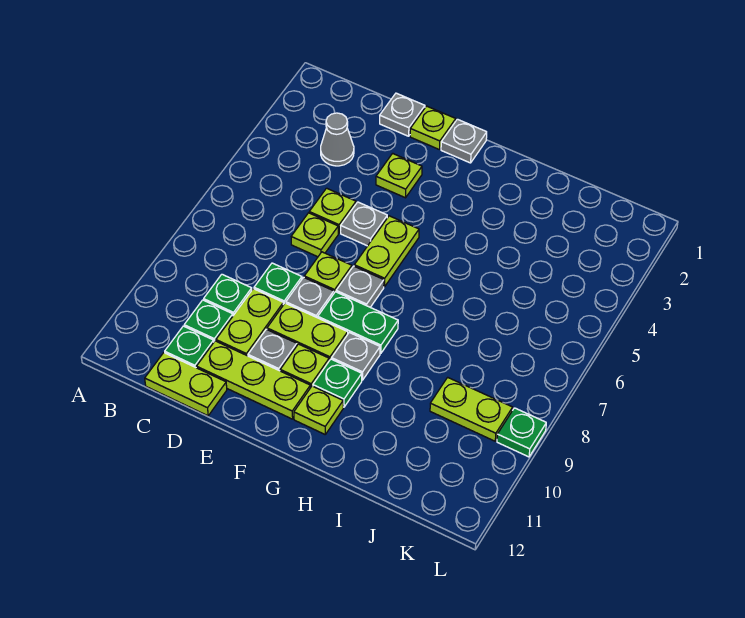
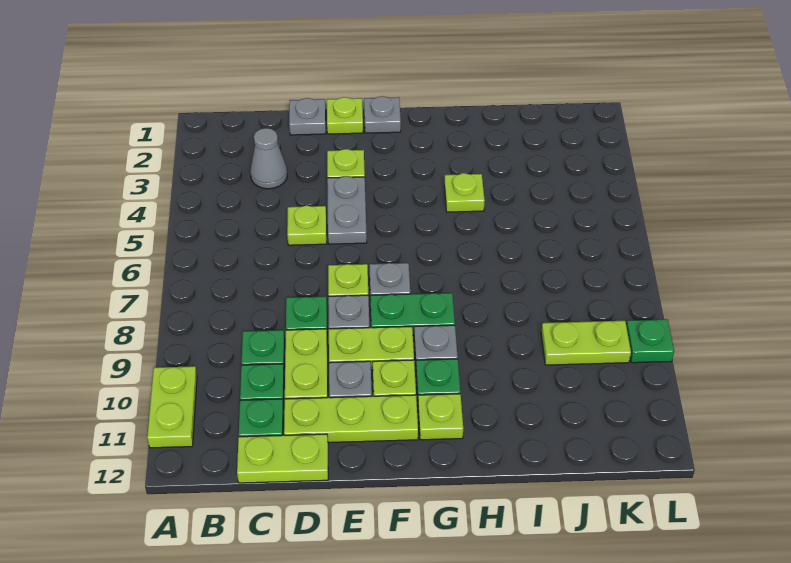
lime 1x1 plate [291,213,338,257] -> lime 1x1 plate moved to [444,173,485,212]
grey 1x1 plate [341,202,387,246] -> grey 1x2 plate [327,176,367,244]
lime 1x2 plate [354,216,419,287] -> lime 1x2 plate moved to [147,366,197,448]

